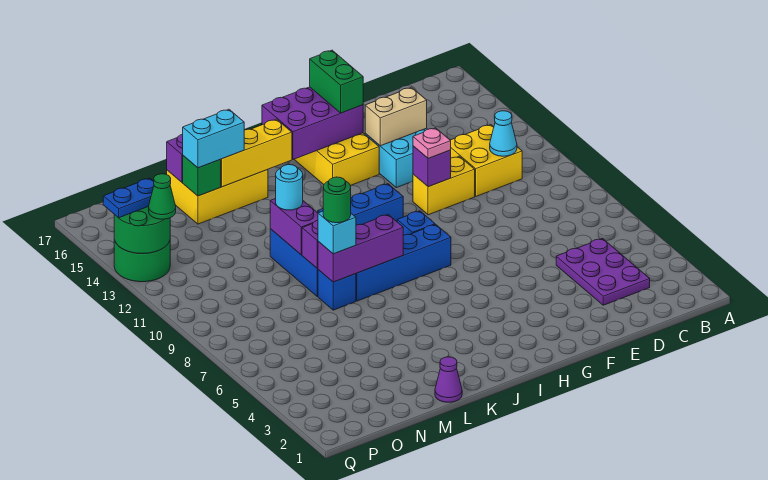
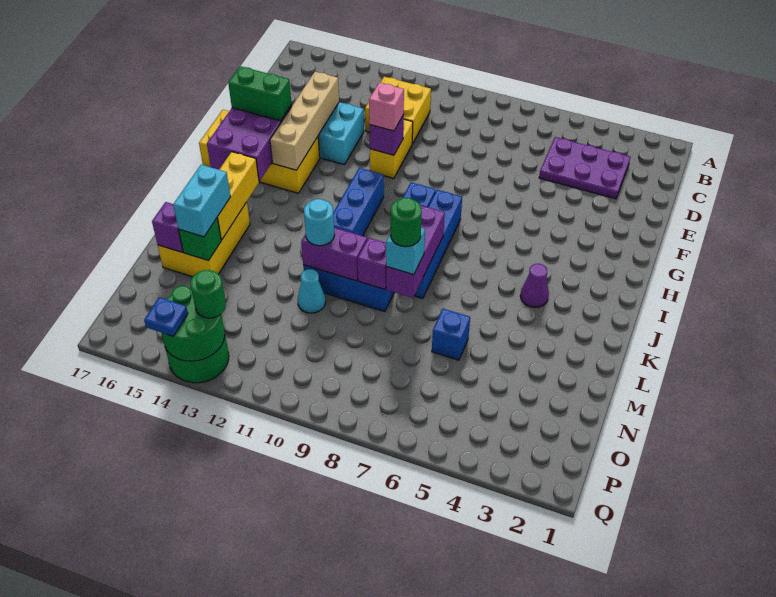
cyan 1x1 cone [490,111,517,156] -> cyan 1x1 cone moved to [298,269,326,313]
tan 1x2 brick [365,87,427,146] -> tan 1x4 brick [270,72,339,170]
pink 1x1 plate [413,128,451,159] -> pink 1x1 brick [369,83,404,131]
purple 1x1 cone [435,357,462,402] -> purple 1x1 cone moved to [520,264,549,308]
blue 1x1 brick [318,270,356,310] -> blue 1x1 brick moved to [432,309,470,360]
green 1x1 cone [149,174,176,219] -> green 1x1 round brick [190,270,226,318]
blue 1x2 plate [103,178,154,218] -> blue 1x1 plate [144,297,188,336]

